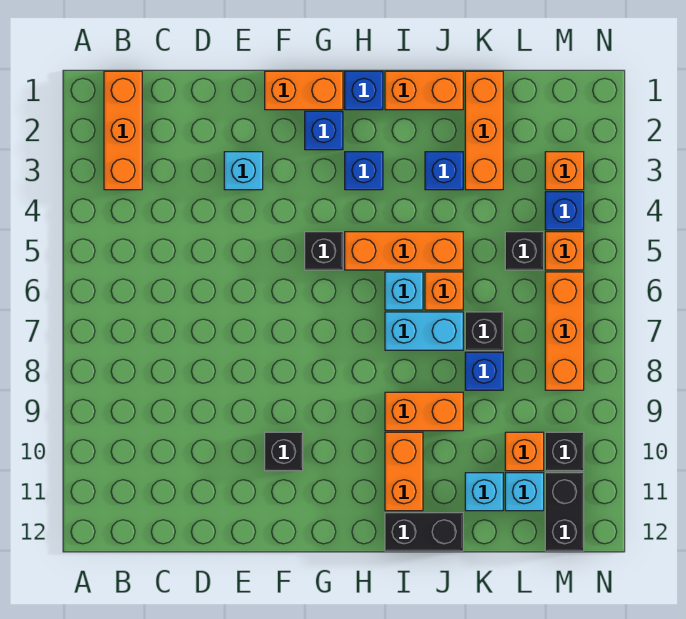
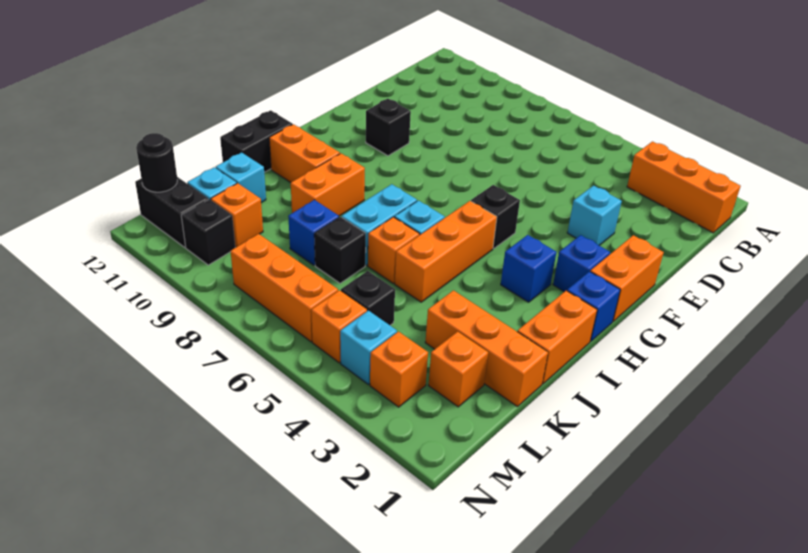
blue 1x1 brick [425,152,463,190] -> none
none -> orange 1x1 brick [428,331,488,407]
blue 1x1 brick [545,192,584,230] -> cyan 1x1 brick [340,310,397,384]
none -> black 1x1 round brick [136,133,177,192]

